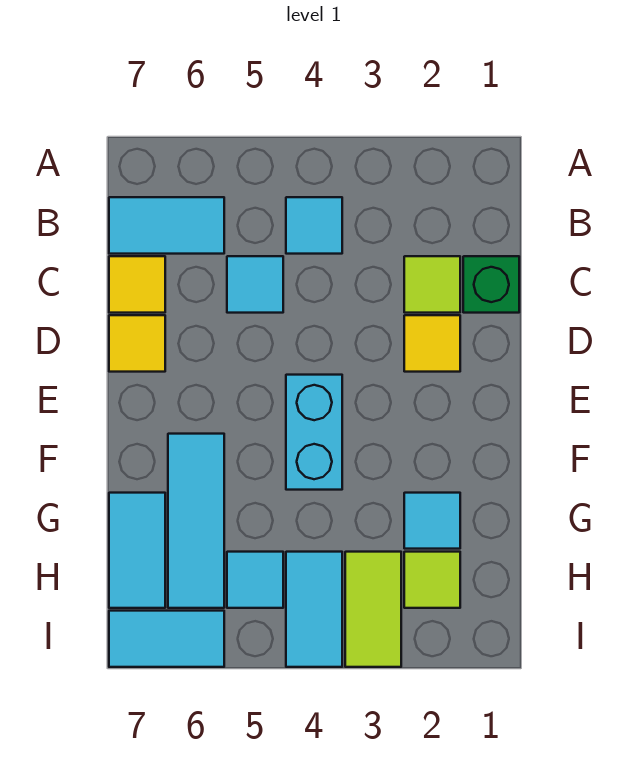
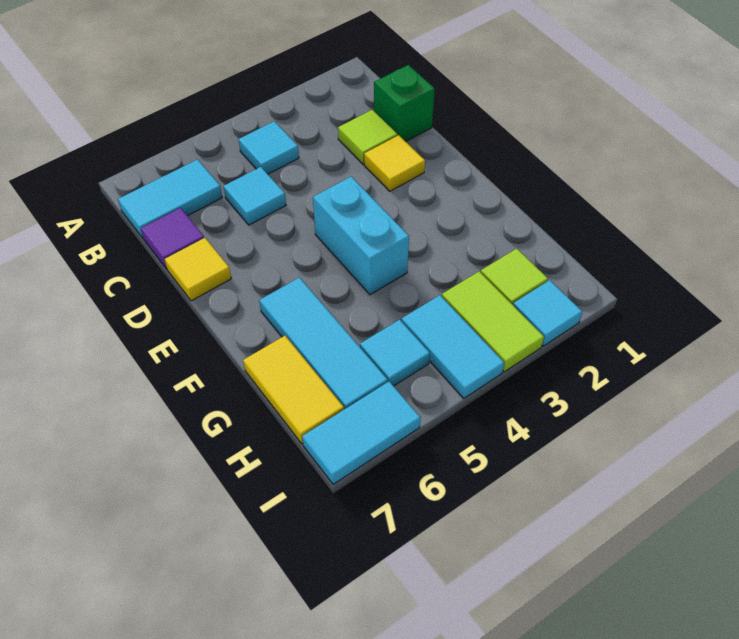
yellow 1x1 tile [109,256,165,313] -> purple 1x1 tile [141,208,204,269]
cyan 1x1 tile [404,493,460,549] -> cyan 1x1 tile moved to [513,280,582,346]
cyan 1x2 tile [109,493,165,608] -> yellow 1x2 tile [243,336,344,444]

